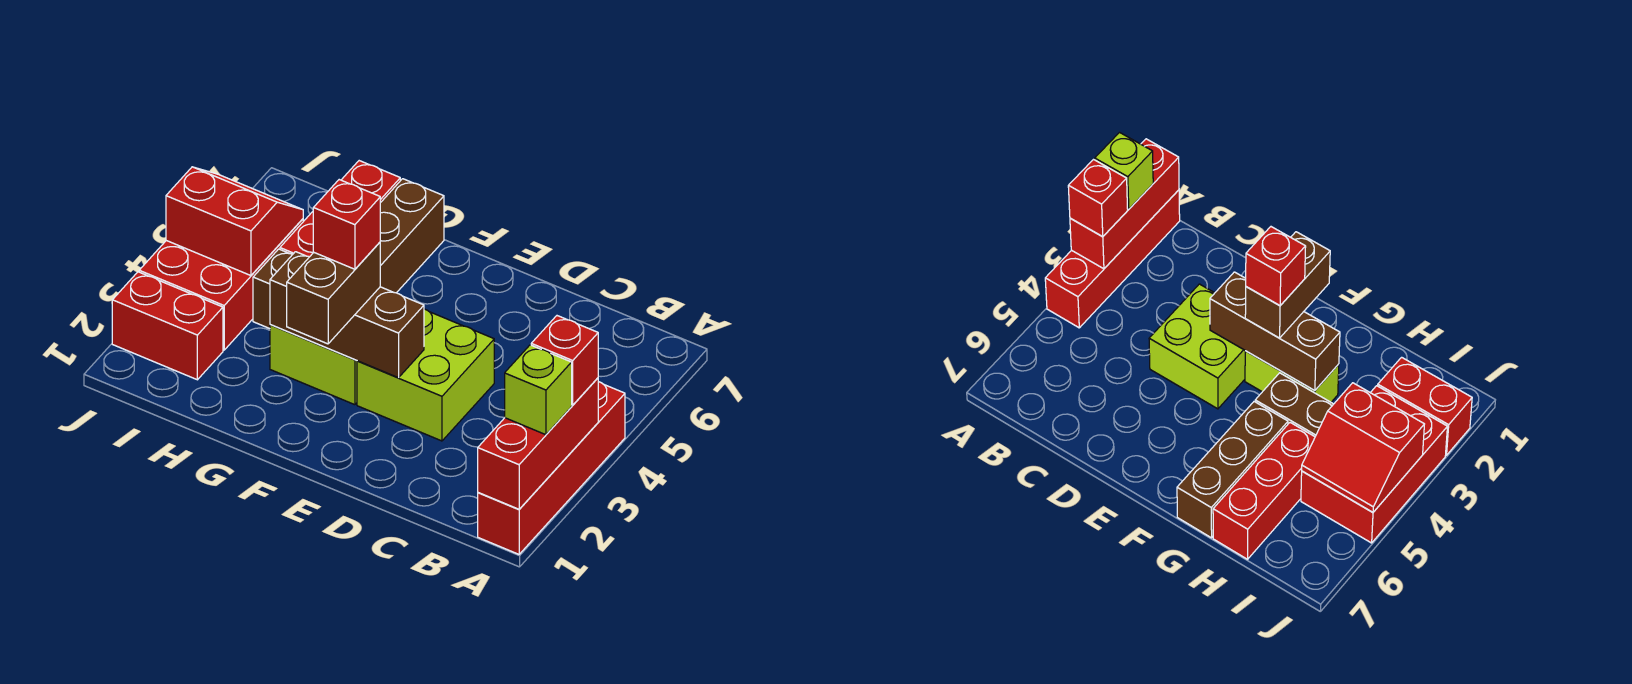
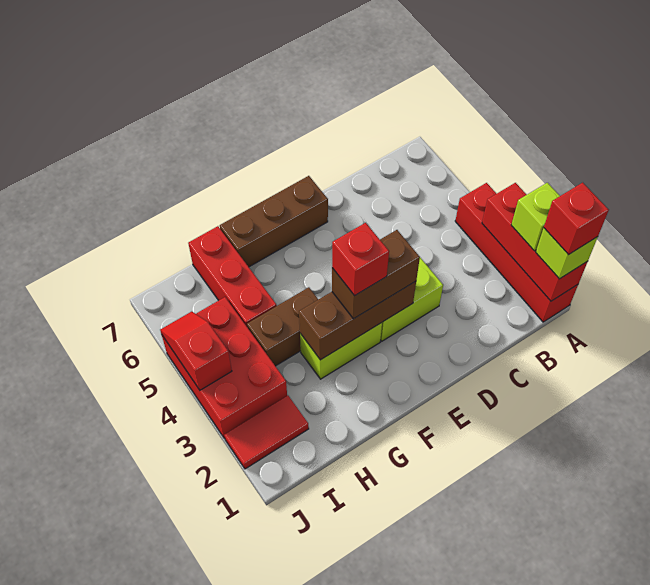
none -> lime 1x1 brick [536,228,598,279]
red 1x1 brick [531,316,598,405] -> red 1x1 brick moved to [544,183,609,255]
brown 1x2 brick [287,242,380,344] -> brown 1x2 brick turned to [332,230,420,319]
brown 1x3 brick [380,179,444,293] -> brown 1x3 brick turned to [220,176,328,267]
red 1x2 brick [112,272,223,380] -> red 1x2 tile [224,395,309,469]
red 2x2 slope [166,167,303,276] -> red 1x2 slope [160,312,232,390]

